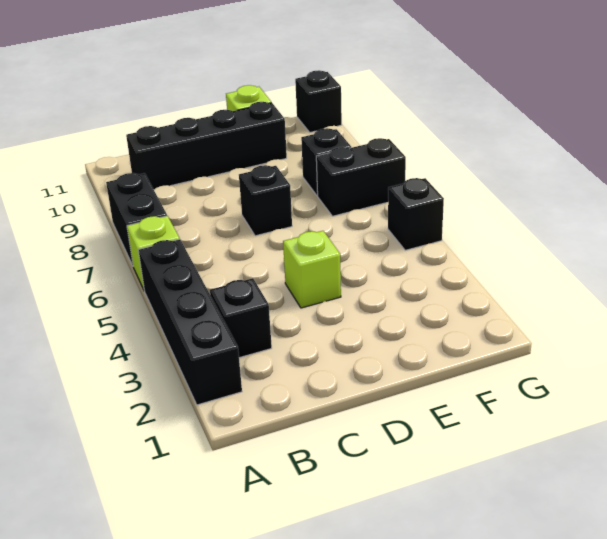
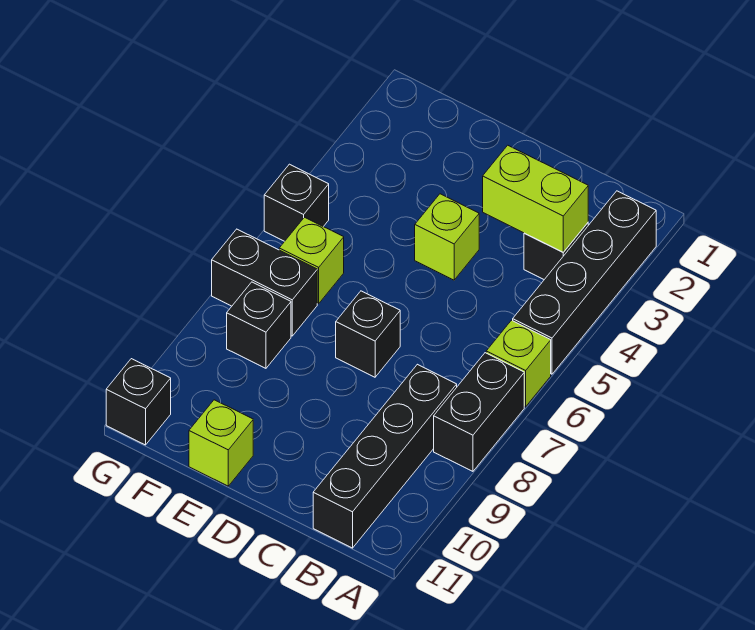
none -> lime 1x2 brick [483,145,588,252]
black 1x4 brick [126,102,287,189] -> black 1x4 brick turned to [313,364,457,548]
none -> lime 1x1 brick [279,217,344,304]

